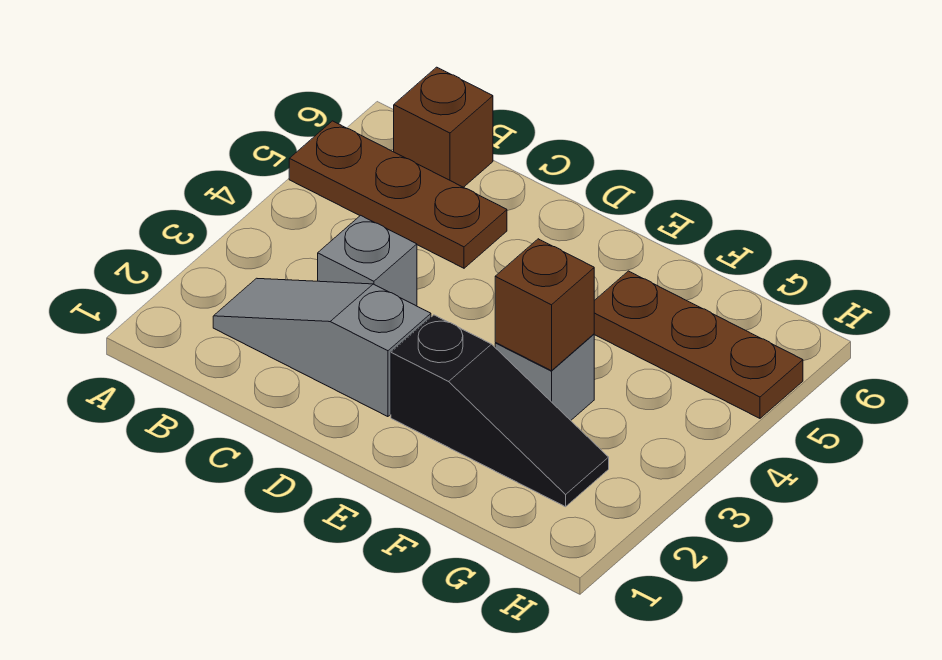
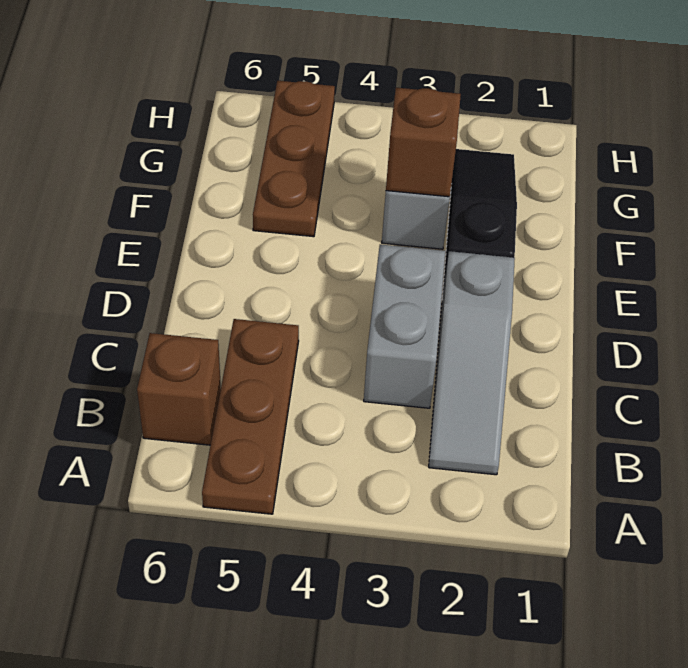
grey 1x1 brick [318,215,417,306] -> grey 1x2 brick [364,244,445,408]

